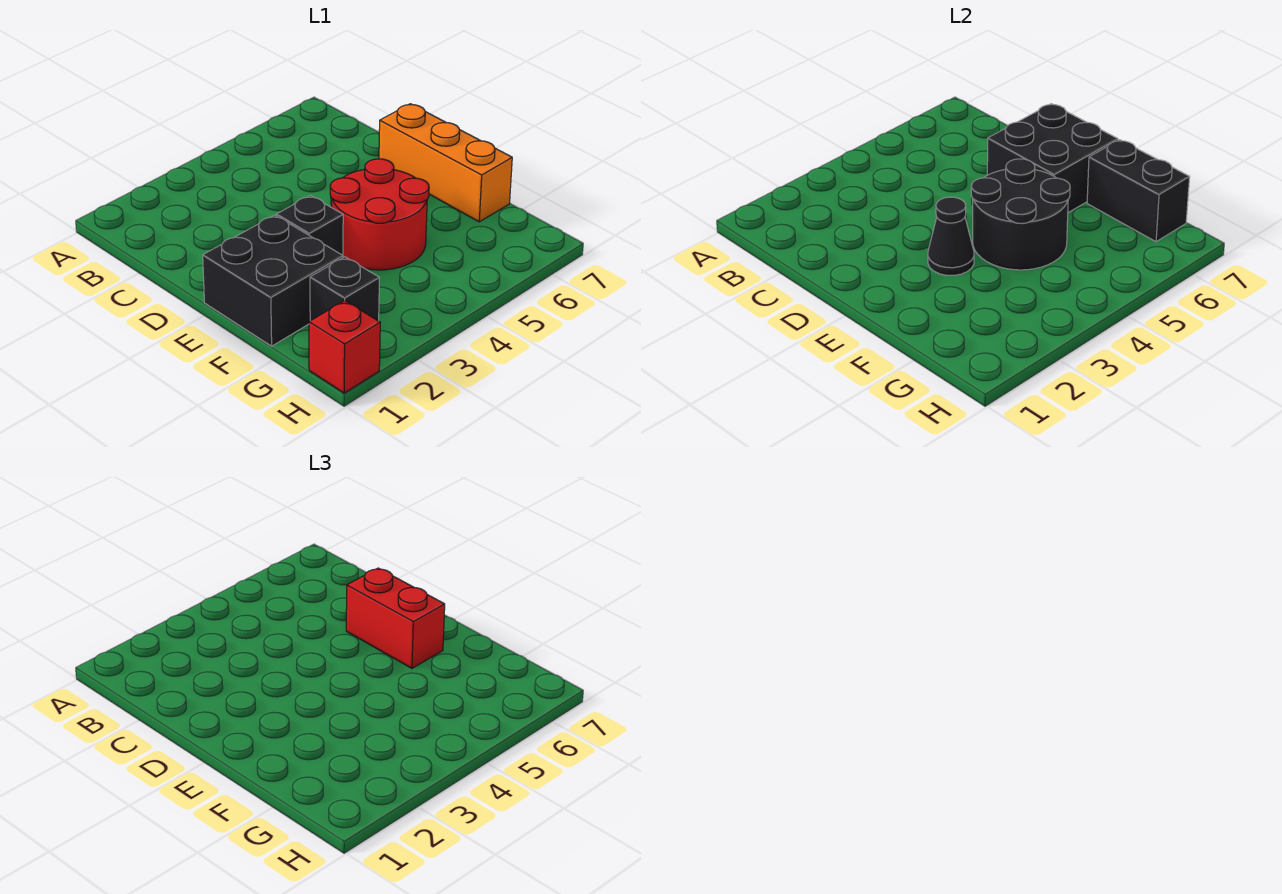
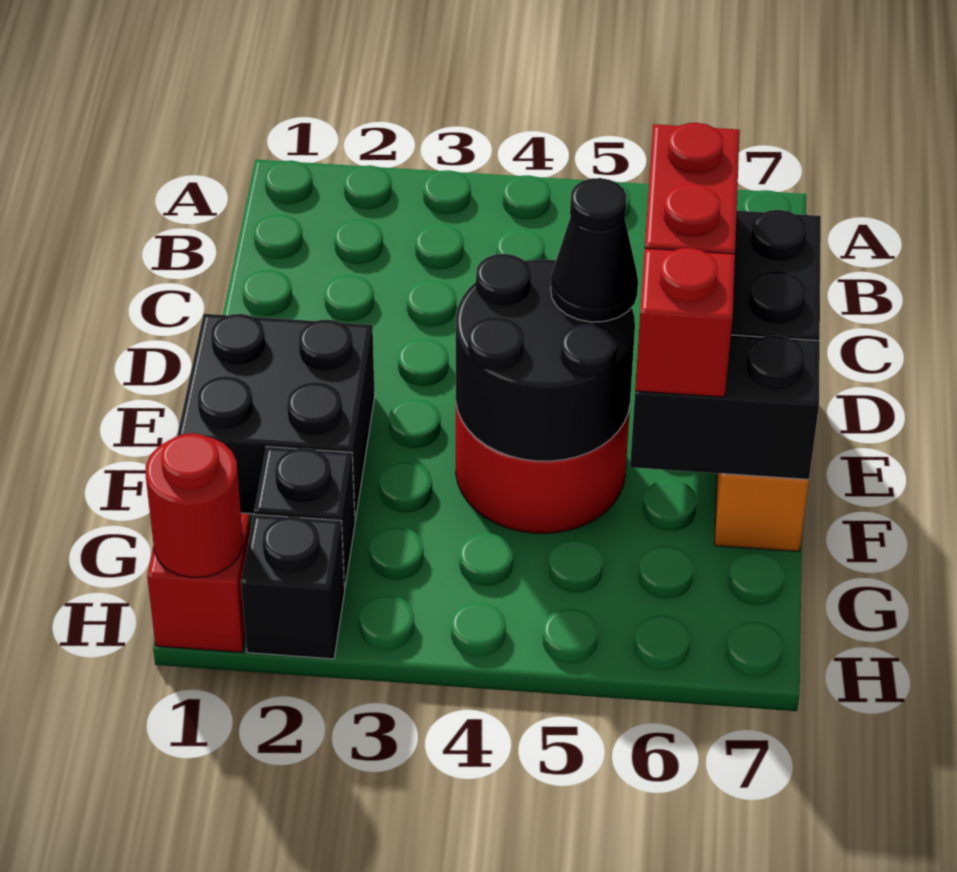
black 1x1 brick [276,195,343,255] -> black 1x1 brick moved to [241,515,345,659]
black 1x1 cone [928,197,974,275] -> black 1x1 cone moved to [551,178,638,322]
none -> red 1x1 brick [635,248,735,397]
black 1x2 brick [1087,140,1190,242] -> black 1x2 brick turned to [630,335,820,479]
none -> red 1x1 round brick [146,433,243,578]

